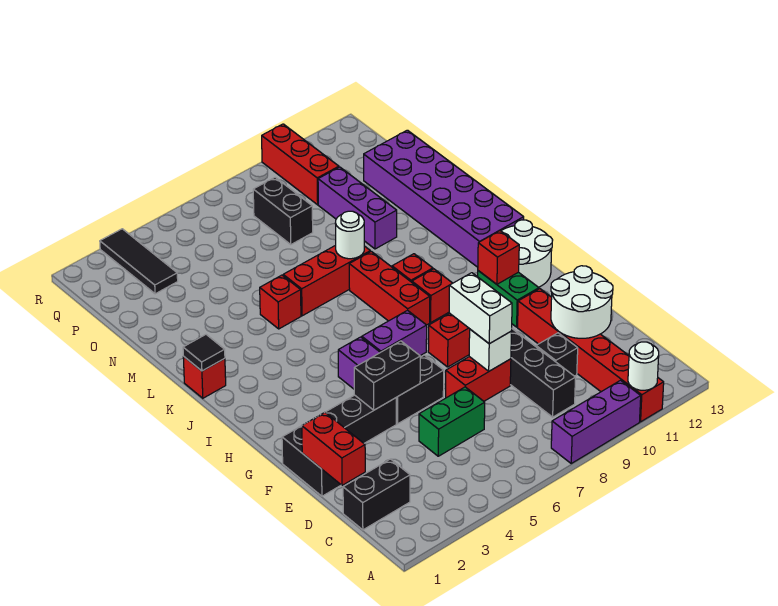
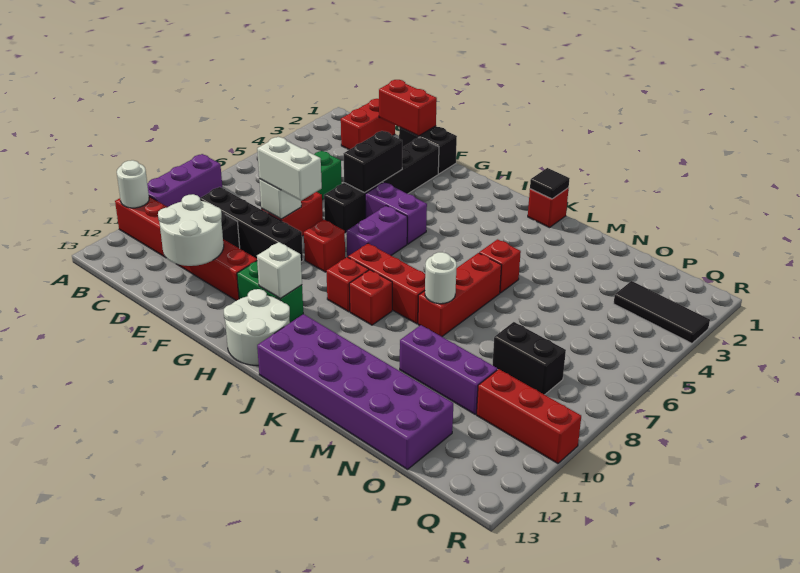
black 1x2 brick [343,459,410,530] -> red 1x2 brick [341,99,395,150]
red 1x1 brick [478,231,519,284] -> white 1x1 brick [257,242,302,299]

